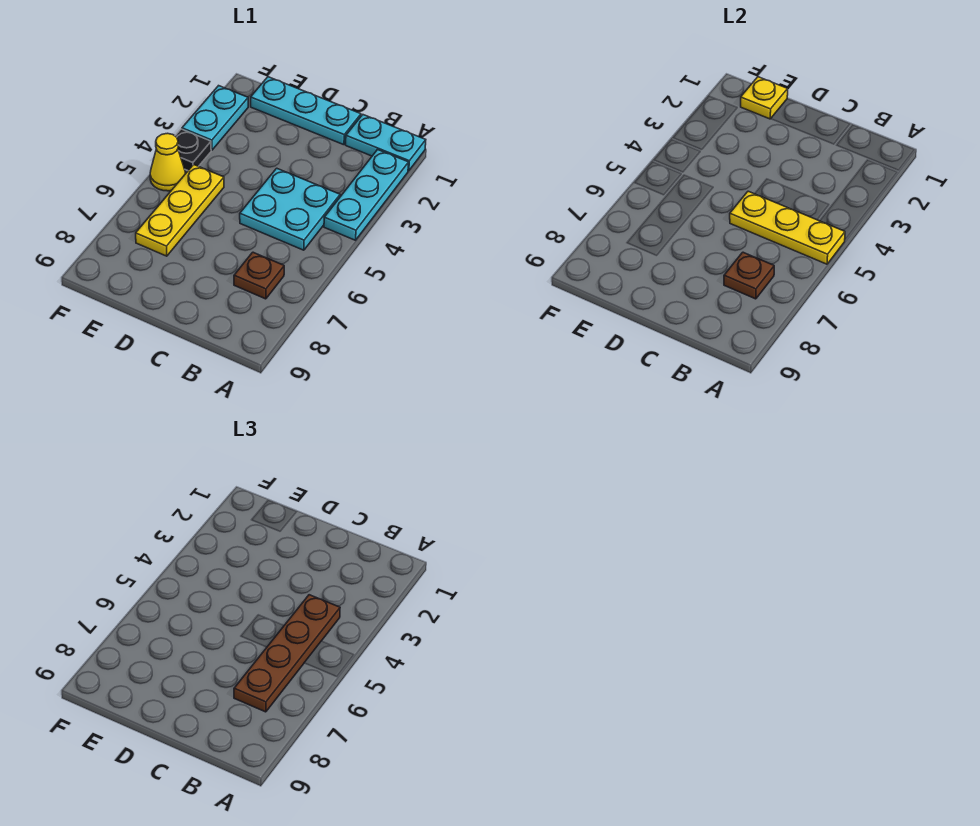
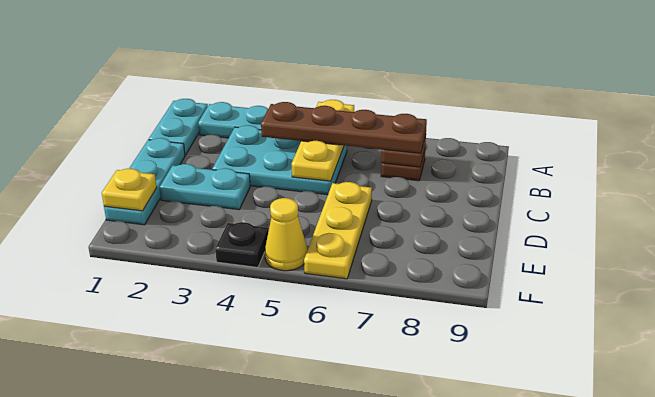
cyan 2x2 plate [240,168,340,250] -> cyan 2x3 plate [212,125,347,195]
yellow 1x3 plate [136,165,224,256] -> yellow 1x3 plate turned to [304,182,372,279]
cyan 1x2 plate [182,86,248,150] -> cyan 1x2 plate moved to [159,164,250,210]

